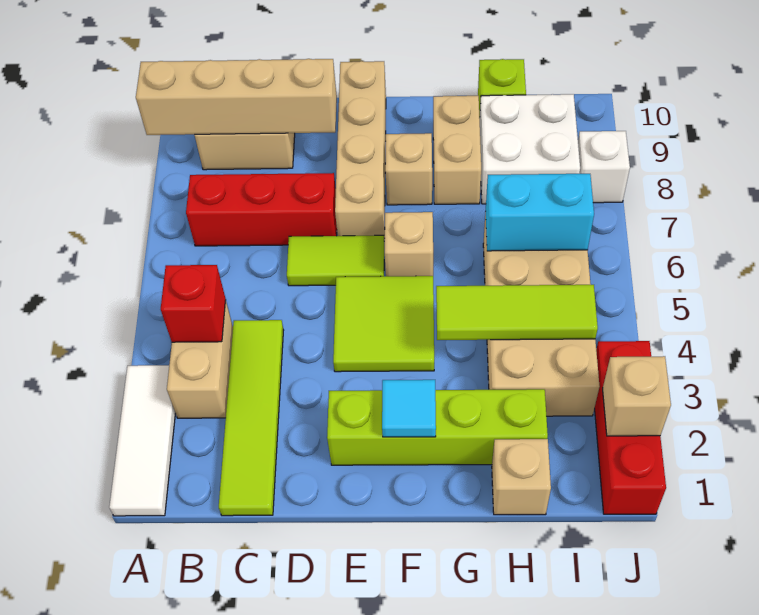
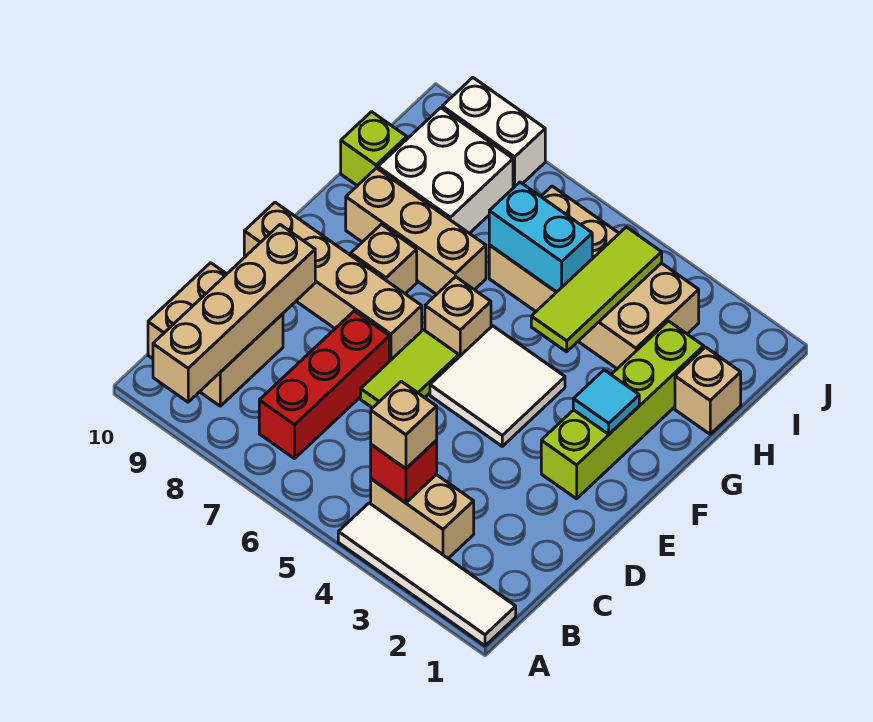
white 1x3 tile [109,365,176,516] -> white 1x4 tile [338,503,516,646]
lime 1x4 tile [219,320,284,516] -> none
lime 2x2 tile [333,276,434,372] -> white 2x2 tile [430,326,565,446]
tan 1x2 brick [433,96,481,204] -> tan 1x3 brick [346,168,486,295]
cyan 1x2 brick [485,174,594,251] -> cyan 1x2 brick turned to [489,182,592,292]
red 1x3 brick [595,341,666,514] -> none
tan 1x1 brick [603,356,671,436] -> tan 1x1 brick moved to [371,381,437,469]
white 1x1 brick [578,131,630,203] -> white 1x2 brick [442,78,545,188]

